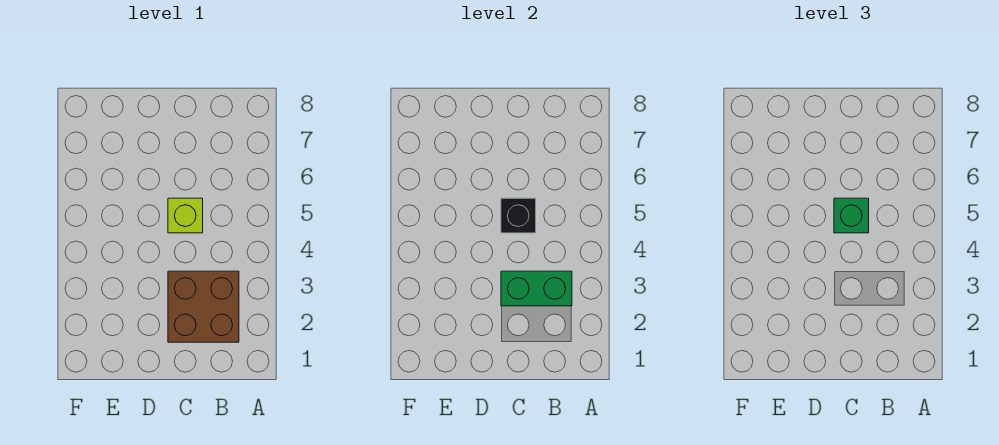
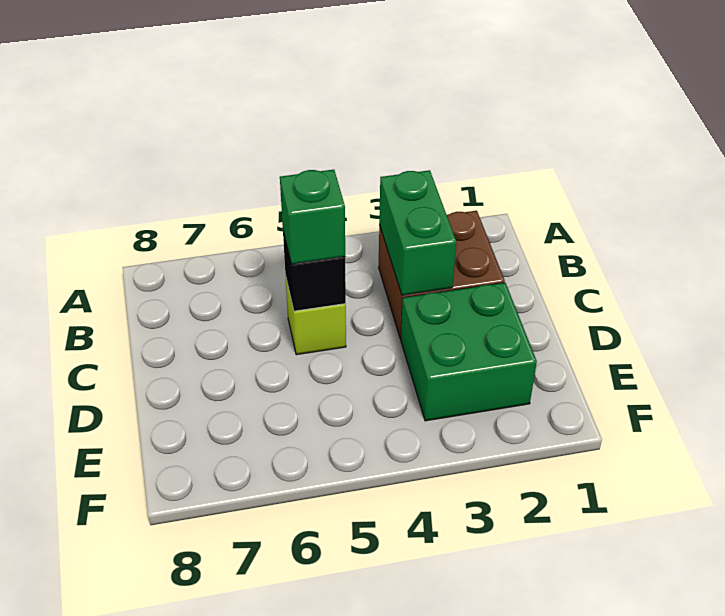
none -> green 2x2 brick [401,283,537,421]

